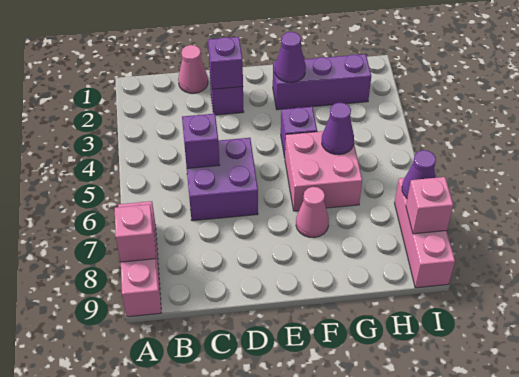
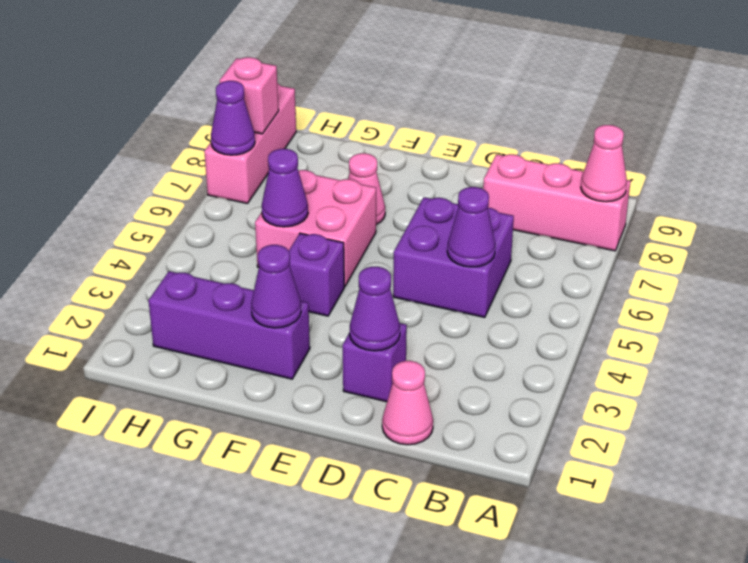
pink 1x3 brick [118,201,161,317] -> pink 1x3 brick turned to [483,154,630,251]
pink 1x1 brick [115,204,156,262] -> pink 1x1 cone [581,125,627,202]
purple 1x1 brick [182,114,220,168] -> purple 1x1 cone [447,187,495,267]
purple 1x1 brick [208,37,243,89] -> purple 1x1 cone [350,267,400,351]

